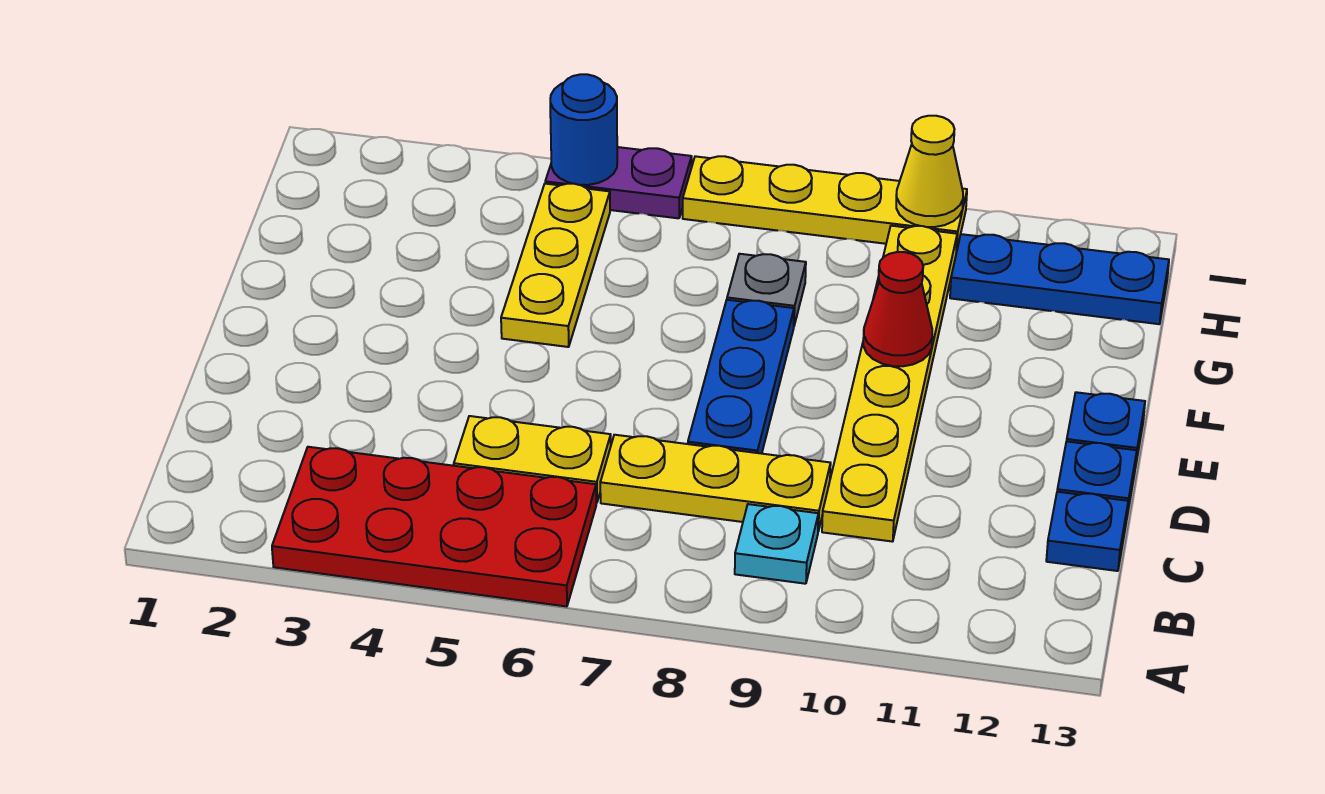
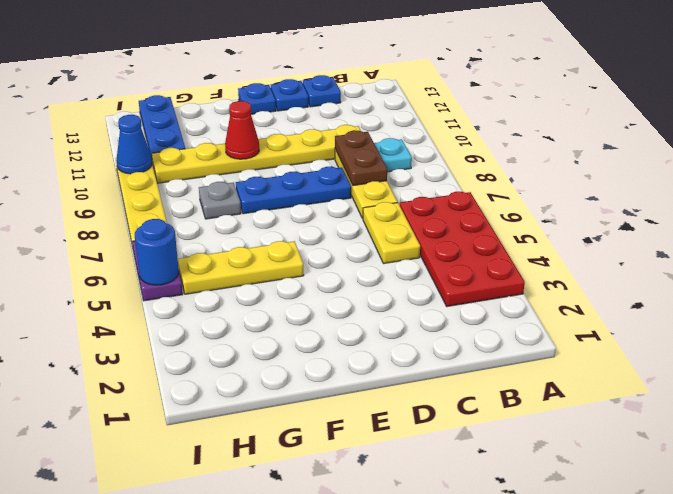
none -> brown 1x2 plate [335,130,387,186]
yellow 1x1 cone [896,116,963,227] -> blue 1x1 cone [116,115,152,174]

